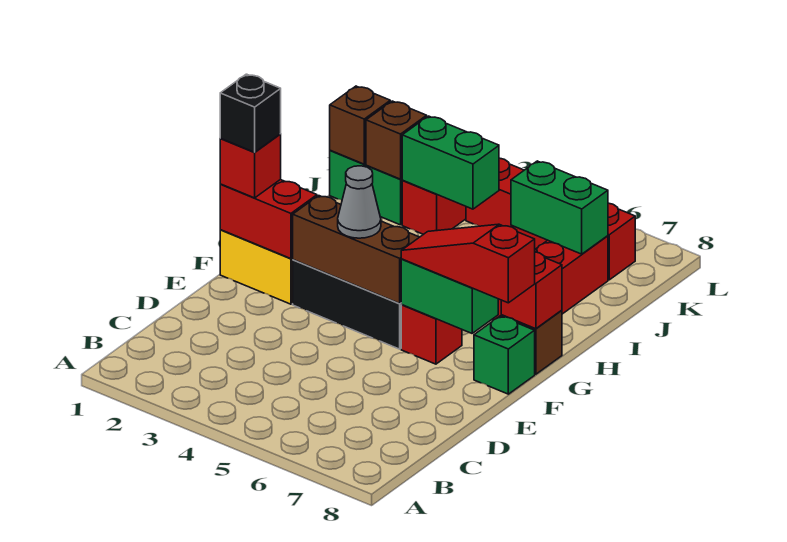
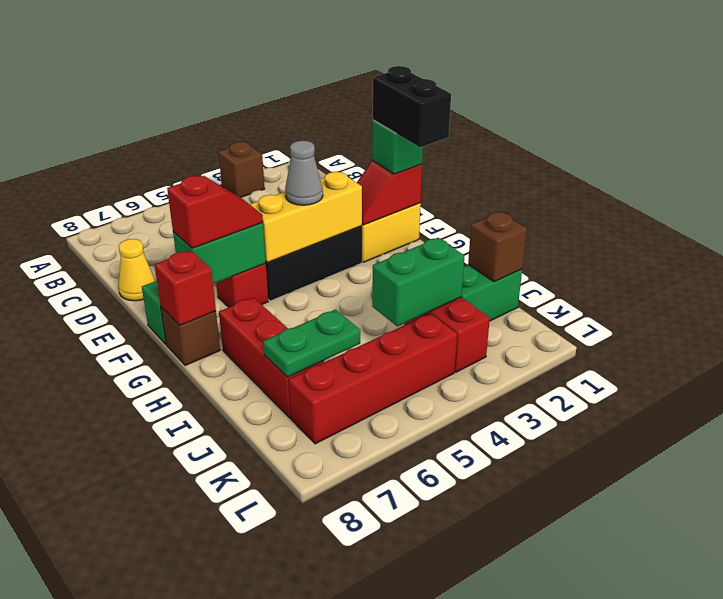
none -> yellow 1x1 cone [118,239,155,301]
red 1x2 brick [220,180,317,259] -> red 1x2 slope [357,161,422,225]
red 1x1 brick [220,134,281,198] -> green 1x1 brick [372,120,423,174]
black 1x1 brick [220,74,281,152] -> black 1x2 brick [373,66,451,147]
brown 1x3 brick [293,196,419,303] -> yellow 1x3 brick [250,172,362,262]
red 1x3 slope [401,224,535,303] -> red 1x2 slope [167,176,263,248]
brown 1x1 brick [366,101,427,179] -> brown 1x1 brick moved to [219,142,265,198]
green 1x2 brick [511,161,608,254] -> green 1x2 plate [263,309,360,377]

